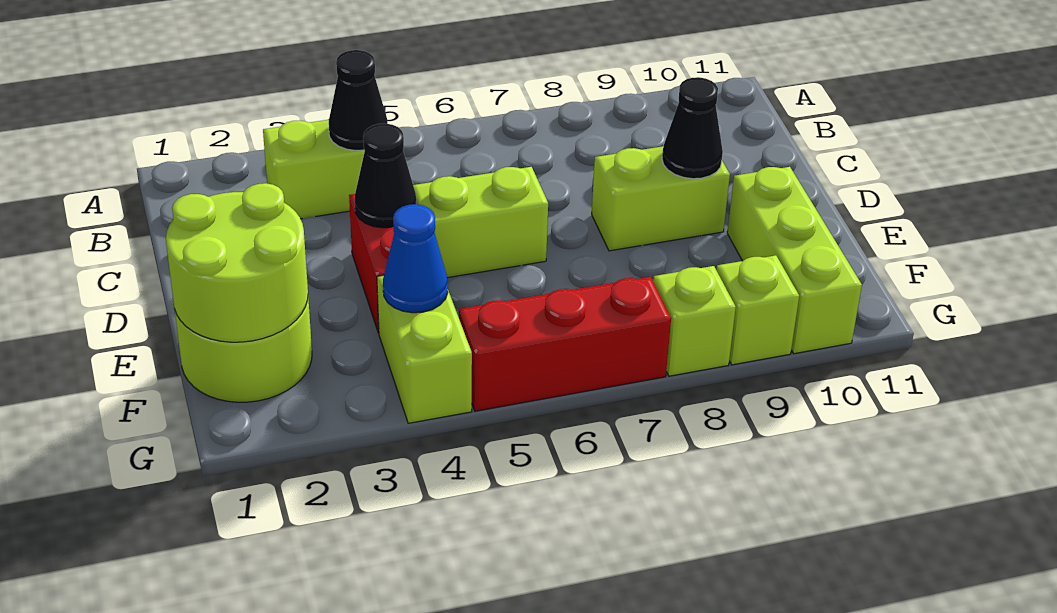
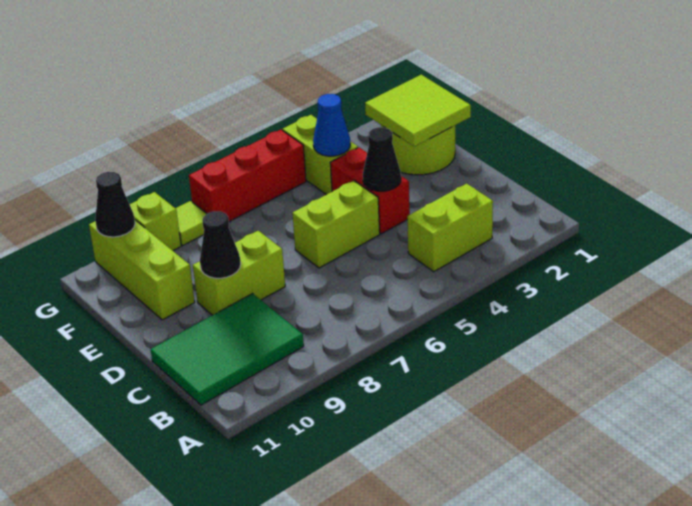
black 1x1 cone [329,50,388,150] -> black 1x1 cone moved to [95,172,135,237]
none -> green 2x3 tile [151,294,304,405]
lime 2x2 round brick [166,183,308,342] -> lime 2x2 tile [365,75,471,146]
lime 1x1 brick [653,266,736,376] -> lime 1x1 tile [176,201,207,245]

